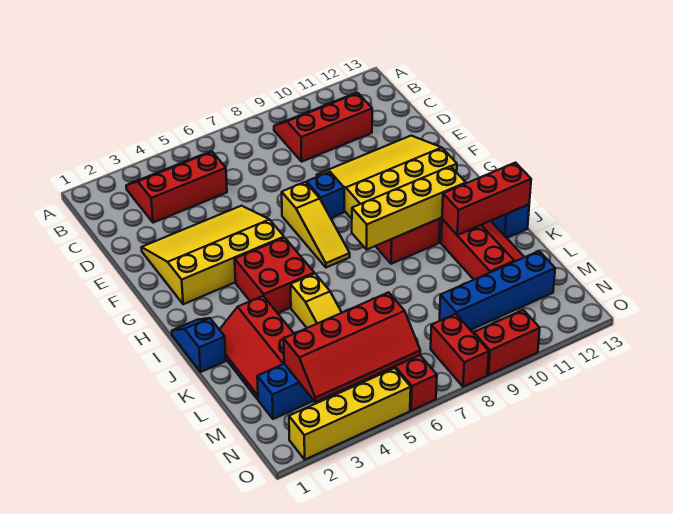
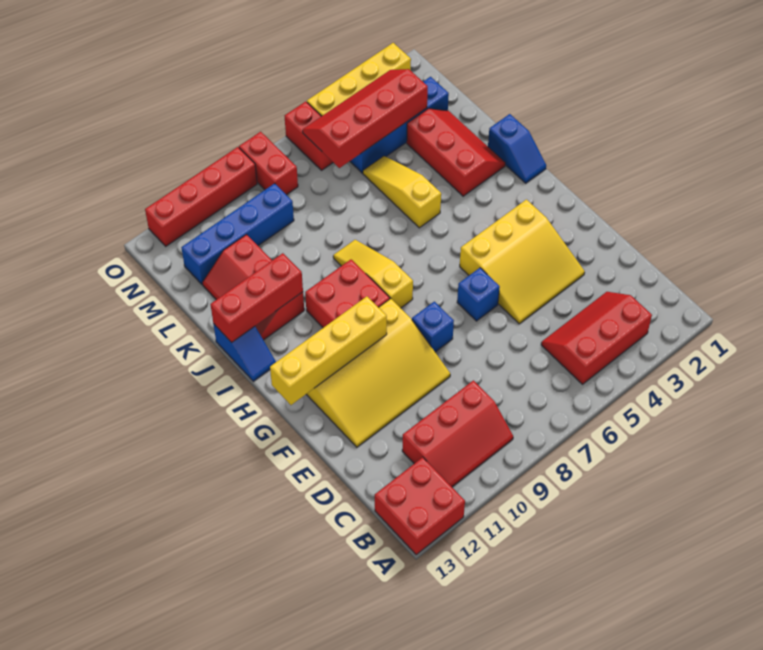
red 2x3 slope [126,152,227,223] -> red 2x3 slope turned to [541,292,652,384]
yellow 3x4 slope [141,206,284,304] -> yellow 3x3 slope [460,200,585,324]
none -> blue 1x1 brick [457,268,500,321]
yellow 1x3 slope [282,182,350,268] -> yellow 1x3 slope moved to [333,240,413,308]
red 2x2 brick [235,238,314,313] -> red 2x2 brick moved to [375,457,465,555]
yellow 1x4 brick [352,166,466,249] -> yellow 1x4 brick moved to [270,296,387,405]
red 1x2 brick [474,310,540,375] -> red 1x4 brick [145,147,257,246]

